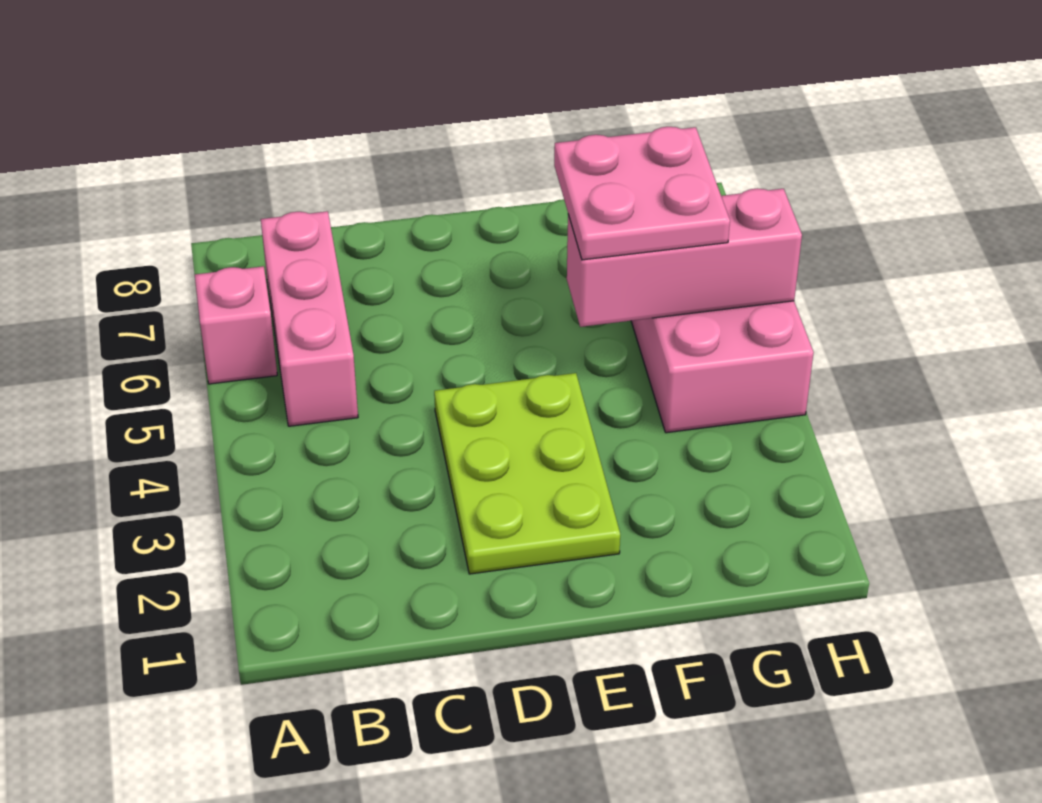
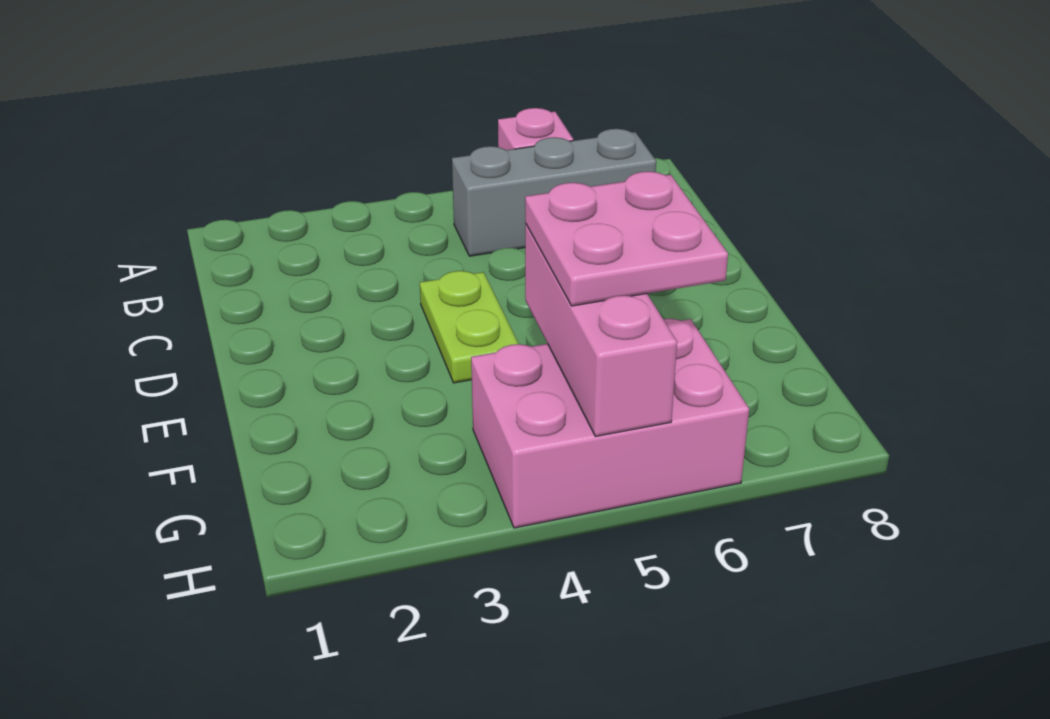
pink 1x3 brick [261,211,358,426] -> grey 1x3 brick [452,129,656,256]
lime 2x3 plate [434,373,620,574] -> lime 1x2 plate [420,271,519,383]

